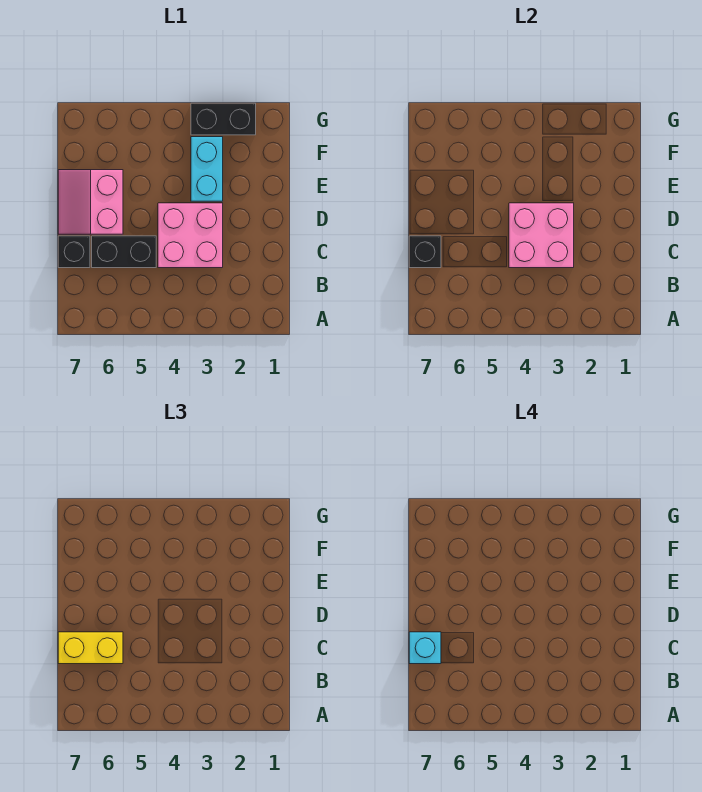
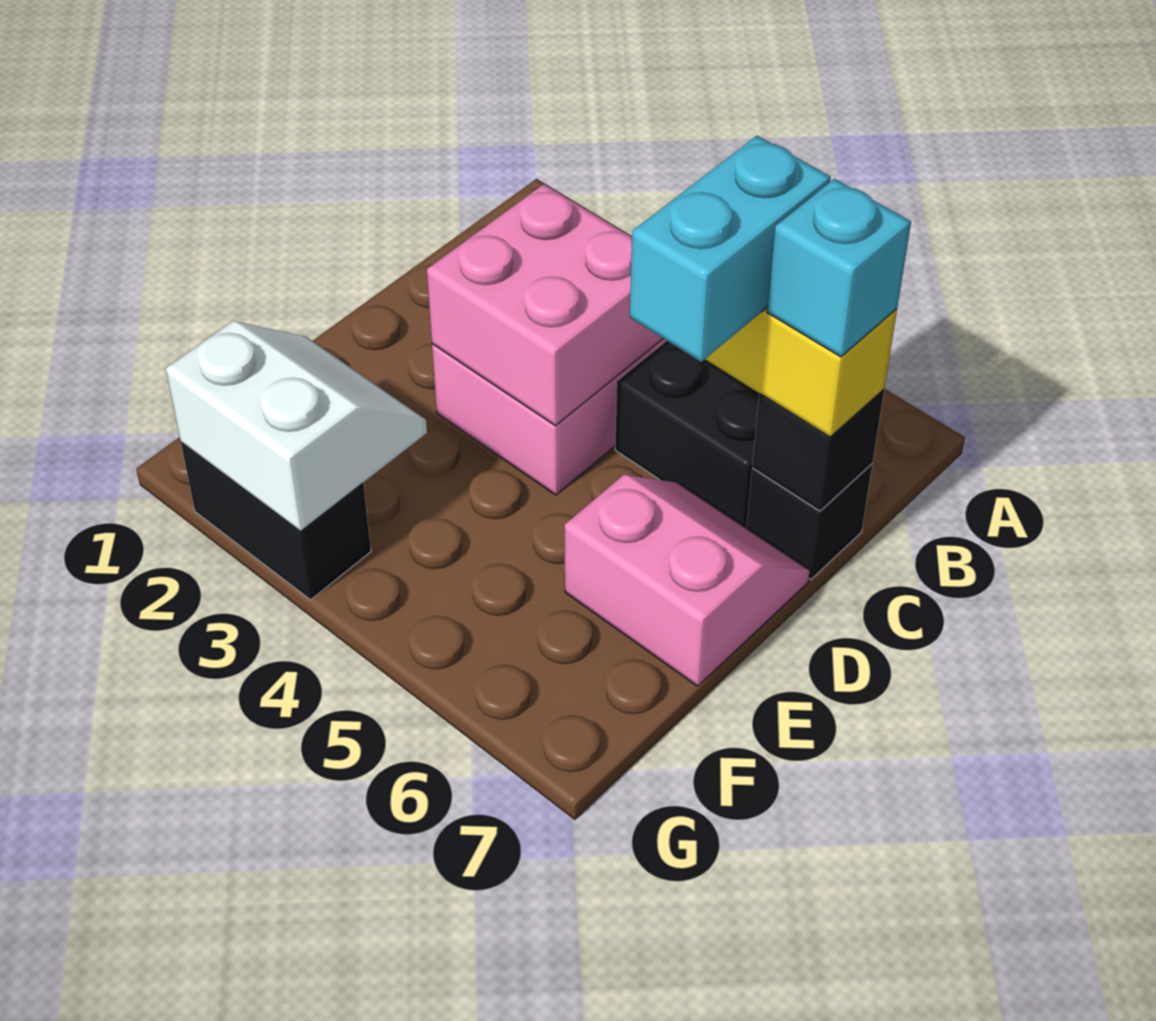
pink 2x2 slope [58,170,123,234] -> pink 2x2 slope turned to [565,475,810,686]
cyan 1x2 brick [191,137,223,201] -> cyan 1x2 brick moved to [630,136,831,362]
none -> white 2x2 slope [166,321,427,531]

